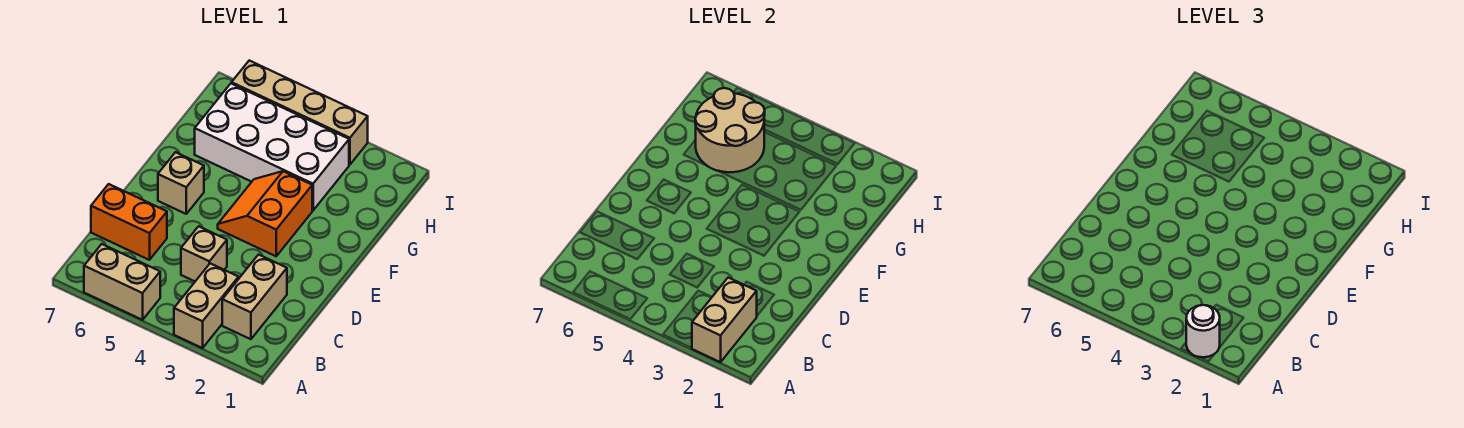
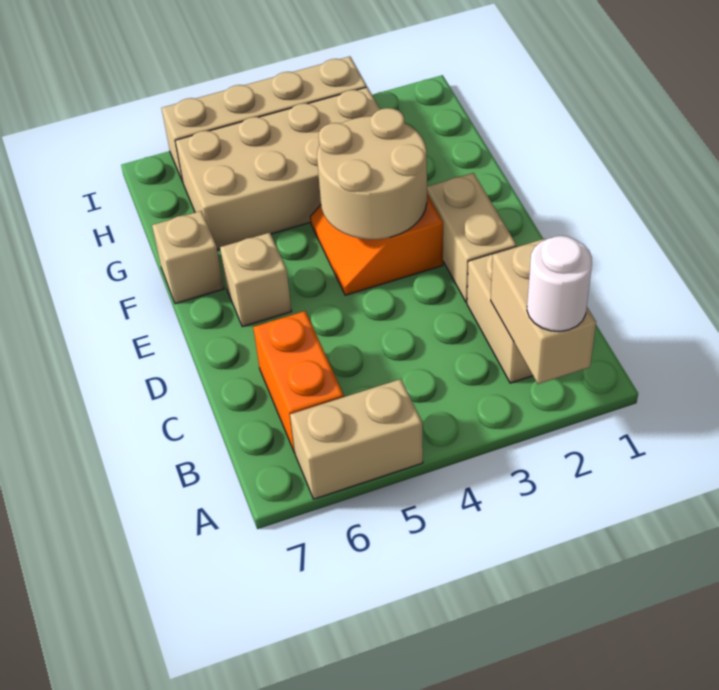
tan 1x2 brick [174,263,239,348] -> tan 1x2 brick moved to [427,173,516,303]
tan 1x1 brick [181,226,227,281] -> tan 1x1 brick moved to [152,211,224,304]
orange 1x2 brick [91,184,167,260] -> orange 1x2 brick turned to [253,311,344,453]
white 2x4 brick [195,84,349,210] -> tan 2x4 brick [175,87,380,250]
tan 2x2 round brick [695,88,765,172] -> tan 2x2 round brick moved to [317,108,427,239]

